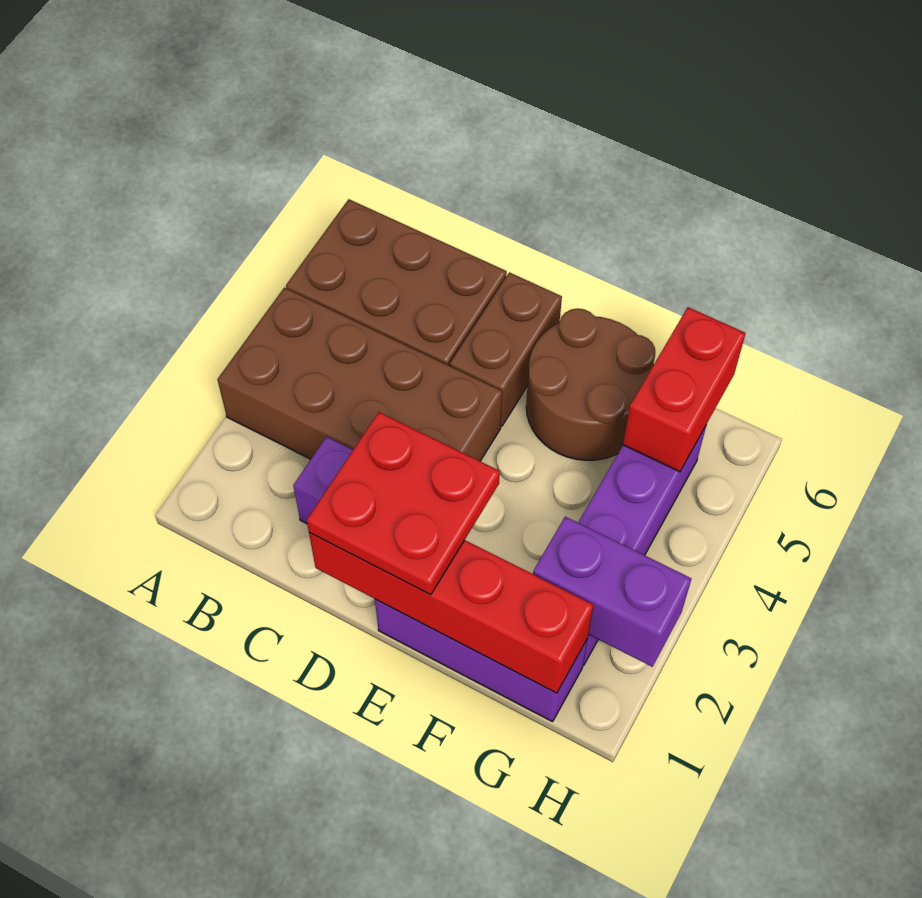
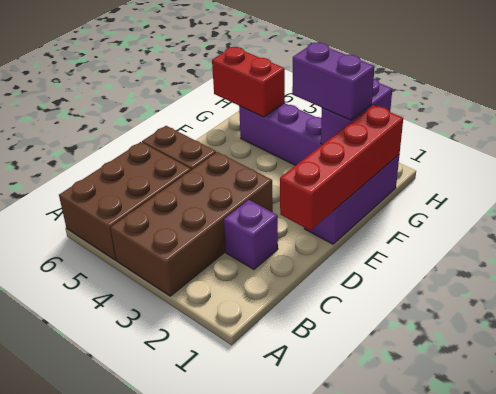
red 2x2 plate [307,412,500,595] -> none
brown 2x2 round brick [526,308,655,460] -> none
none -> purple 1x2 brick [292,43,375,120]

